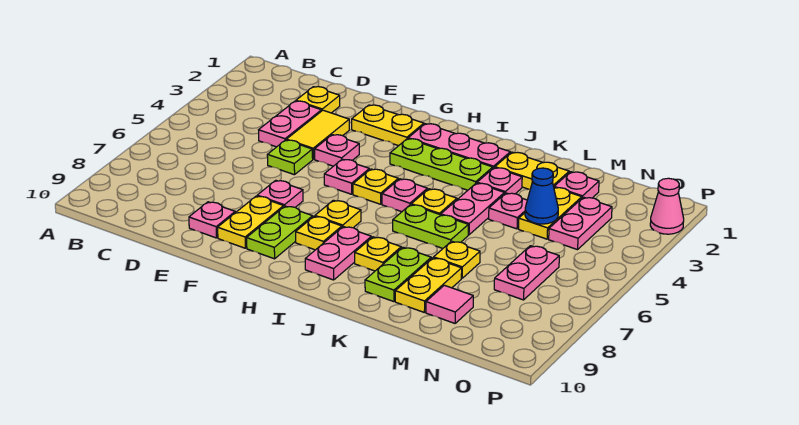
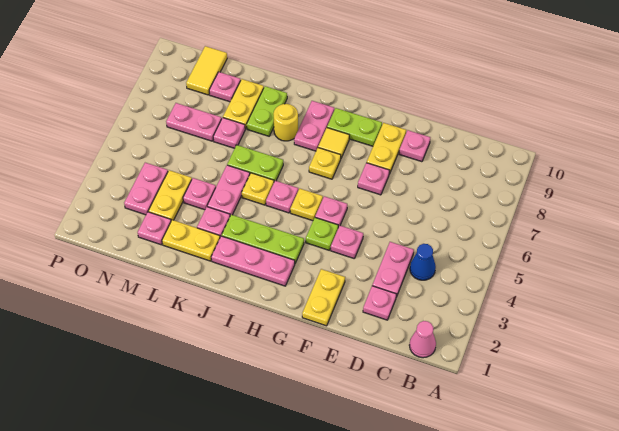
yellow 1x1 plate [296,87,340,113] -> pink 1x1 plate [363,286,396,320]
yellow 1x2 tile [286,110,349,159] -> yellow 1x2 tile moved to [186,46,227,95]
lime 1x1 plate [267,140,313,175] -> lime 1x1 plate moved to [306,218,338,250]
yellow 1x2 plate [352,105,424,146] -> yellow 1x2 plate turned to [302,269,345,326]
lime 1x2 plate [247,206,313,259] -> lime 1x2 plate turned to [327,108,382,146]
yellow 1x1 plate [296,216,342,250] -> yellow 1x1 tile [318,128,349,158]
yellow 1x1 plate [355,237,401,271] -> yellow 1x1 round brick [273,104,298,141]
yellow 1x1 plate [434,241,480,278] -> pink 1x1 plate [213,118,245,148]
blue 1x1 cone [525,168,558,224] -> blue 1x1 cone moved to [410,244,436,280]
pink 1x1 tile [426,285,473,323] -> pink 1x1 plate [209,72,241,102]
pink 1x2 plate [494,246,559,300] -> pink 1x2 plate turned to [166,103,221,141]
pink 1x1 cone [650,178,684,234] -> pink 1x1 cone moved to [409,321,436,358]

